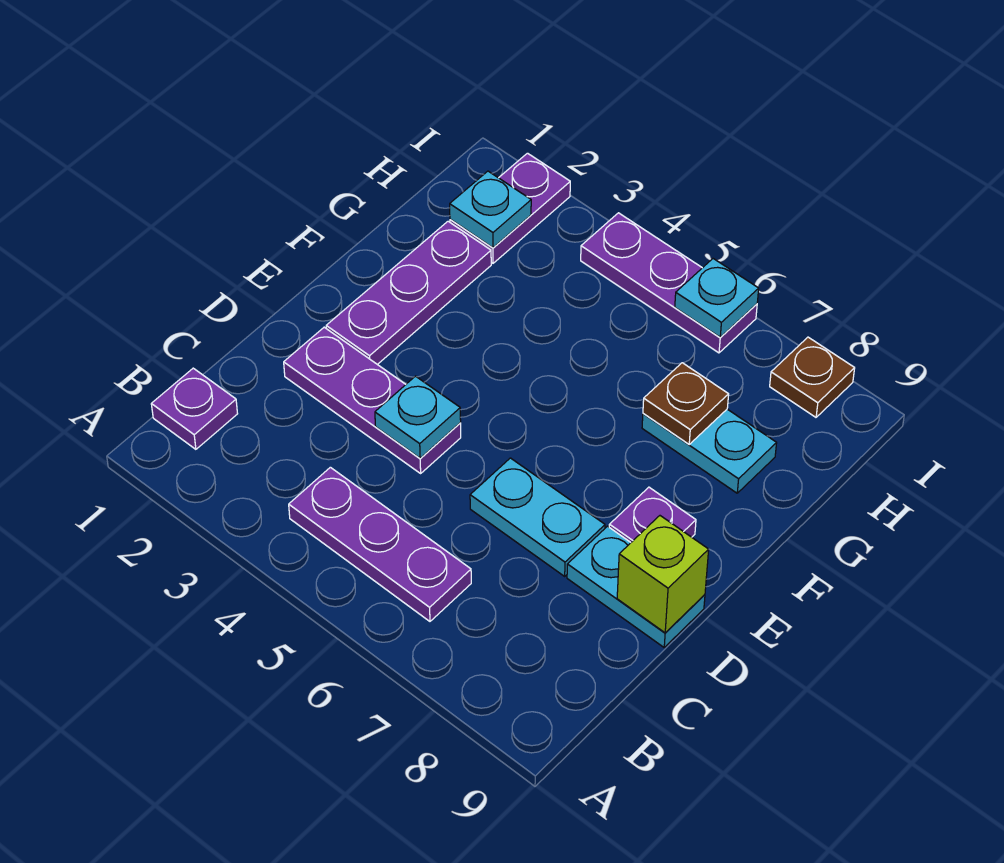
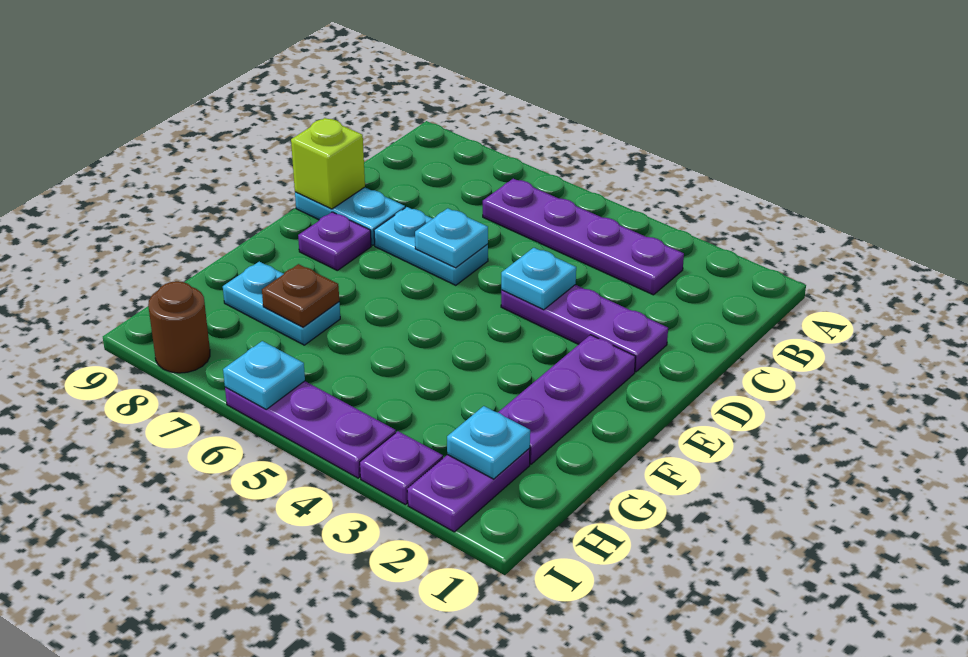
purple 1x1 plate [151,368,238,449] -> purple 1x1 plate moved to [360,431,443,505]
purple 1x3 plate [289,467,471,621] -> purple 1x4 plate [483,179,684,295]
none -> cyan 1x1 plate [415,208,488,268]
brown 1x1 plate [770,337,855,417] -> brown 1x1 round brick [148,281,210,373]

